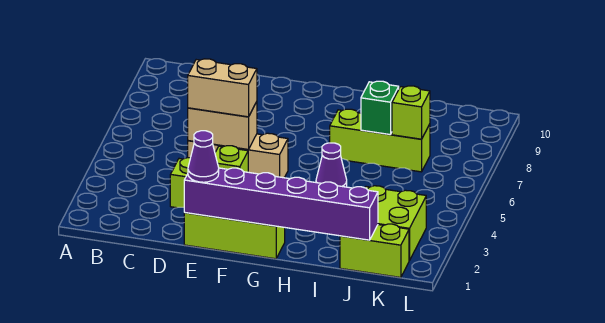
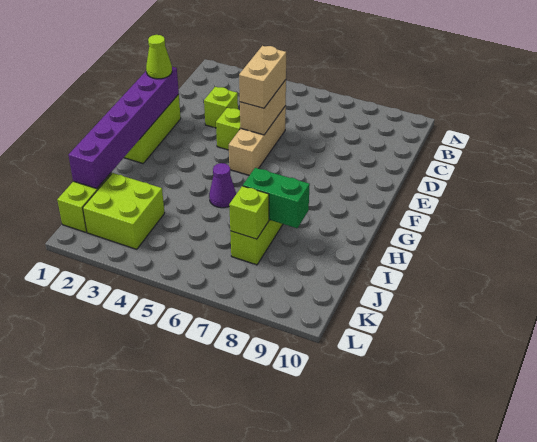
purple 1x1 cone [188,131,219,182] -> lime 1x1 cone [146,35,172,79]
green 1x1 brick [361,81,399,135] -> green 1x2 brick [243,168,310,228]

